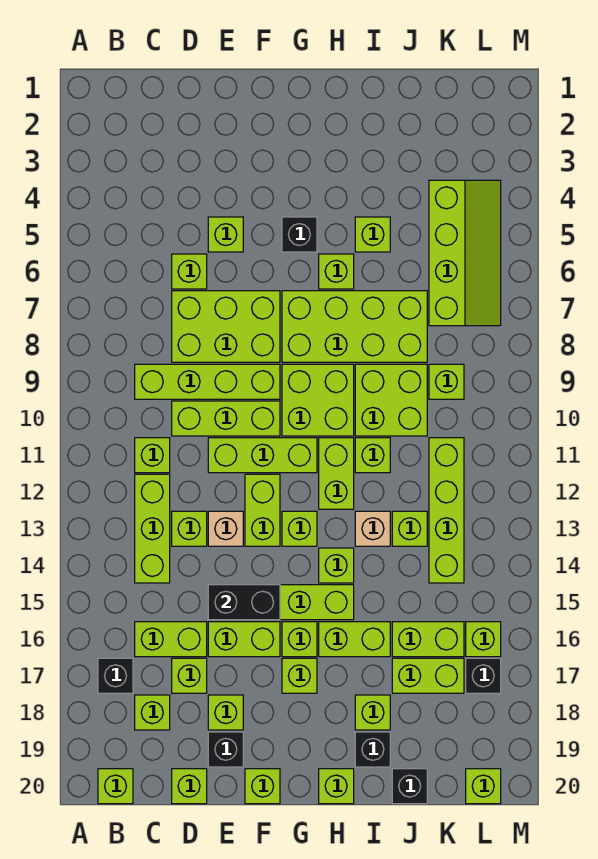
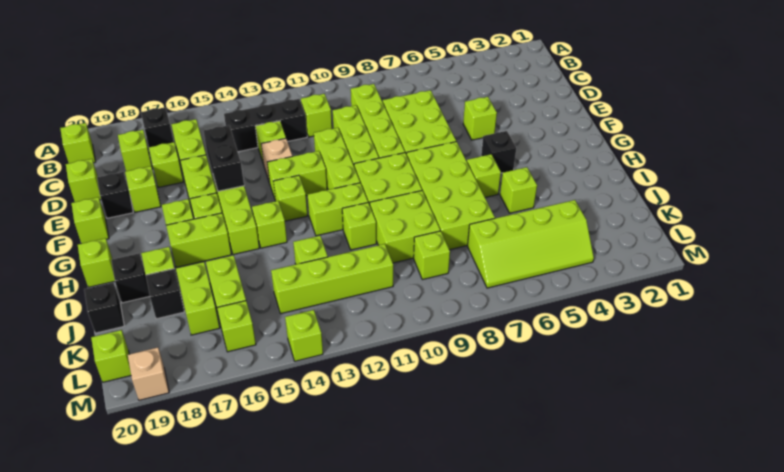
lime 1x3 brick [135,474,170,583] -> black 1x3 brick [224,99,307,152]
lime 1x1 brick [172,254,207,289] -> lime 1x1 brick moved to [285,310,323,361]
lime 1x2 brick [319,622,390,657] -> lime 1x2 brick turned to [166,213,231,267]
tan 1x1 brick [355,511,390,546] -> tan 1x1 brick moved to [128,348,169,400]
black 1x1 brick [466,658,501,693] -> black 1x1 brick moved to [146,269,184,319]

